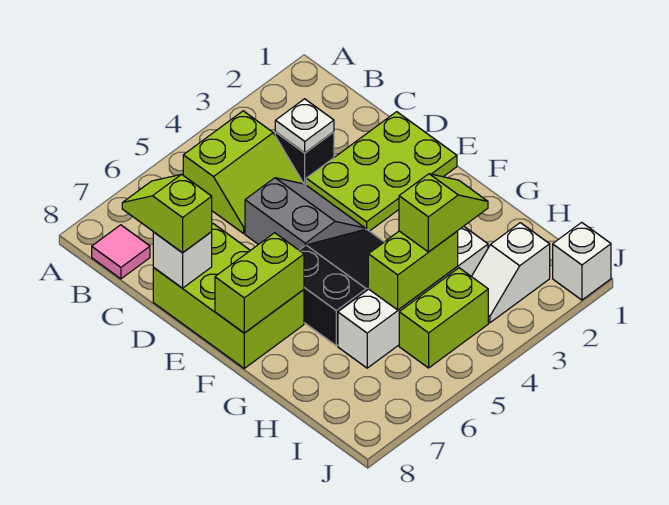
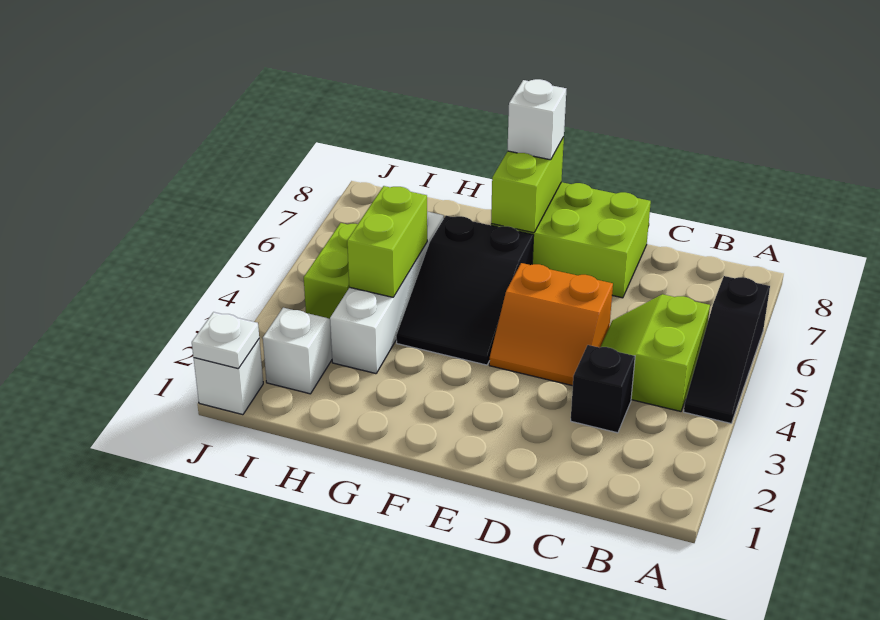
none -> black 1x3 slope [684,276,770,423]
pink 1x1 tile [92,225,150,279] -> none
white 1x1 plate [275,99,334,153] -> white 1x1 plate moved to [192,312,259,369]
lime 1x2 slope [122,174,212,253] -> none
lime 2x3 plate [306,112,457,231] -> none
grey 2x2 slope [245,178,365,250] -> orange 2x2 slope [489,263,613,386]
white 1x1 brick [153,232,212,288] -> white 1x1 brick moved to [507,79,566,160]
lime 1x2 slope [399,174,488,252] -> none

